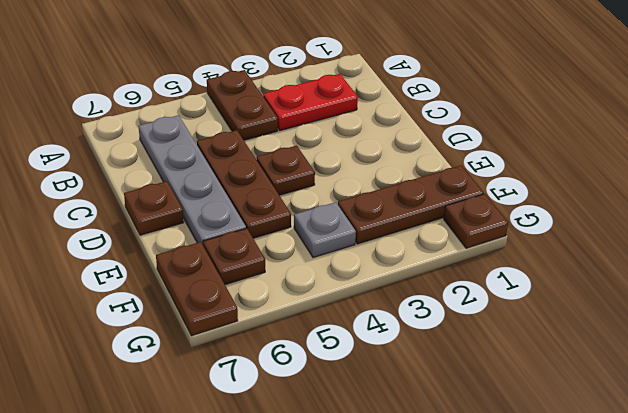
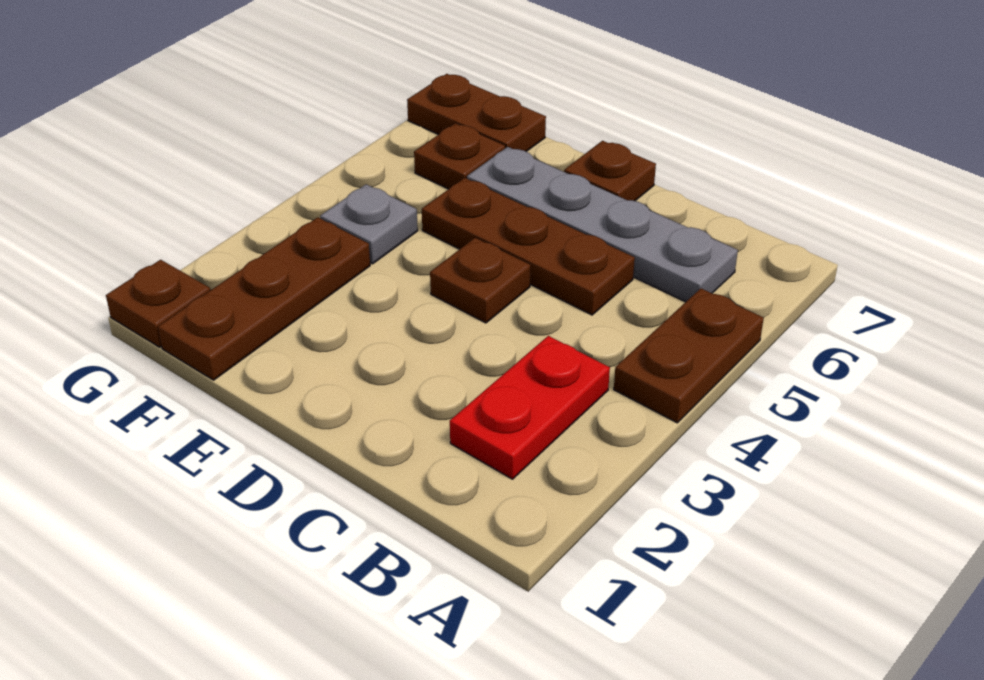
brown 1x2 plate [207,70,278,140] -> brown 1x2 plate turned to [614,288,764,423]

